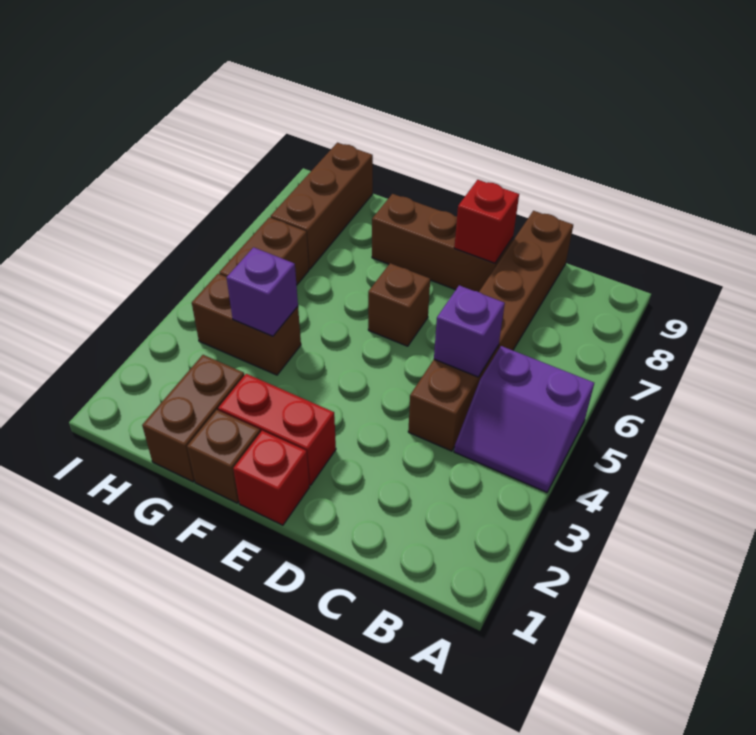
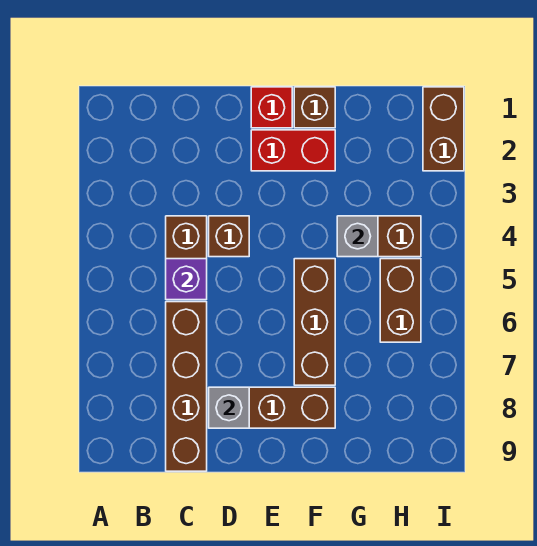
purple 2x2 slope [454,346,594,492] -> none
red 1x1 brick [454,180,519,263] -> grey 1x1 brick [209,387,249,428]
brown 1x1 brick [368,263,430,346] -> brown 1x1 brick moved to [209,216,249,257]
brown 1x2 brick [142,355,244,482] -> brown 1x2 brick moved to [423,87,464,171]
purple 1x1 brick [227,247,298,336] -> grey 1x1 brick [337,216,378,257]
brown 1x3 brick [271,143,373,269] -> brown 1x3 brick moved to [294,259,335,385]

